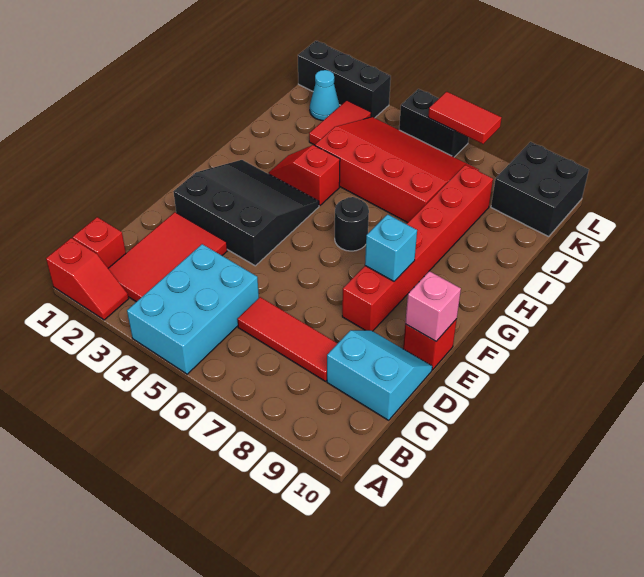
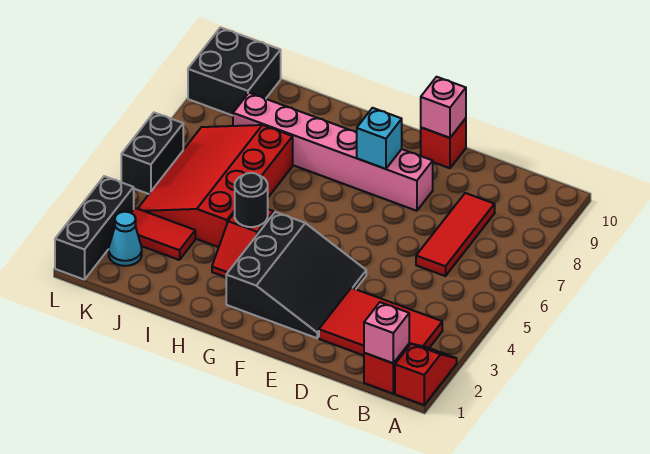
cyan 2x3 brick [127,244,259,374] -> none
none -> pink 1x1 brick [364,302,409,363]
cyan 2x2 slope [327,330,432,420] -> none
black 3x3 slope [173,160,319,266] -> black 3x3 slope turned to [226,212,366,338]
red 1x6 brick [342,165,493,331] -> pink 1x6 brick [233,93,433,211]
black 1x1 round brick [335,197,369,251] -> black 1x1 round brick moved to [235,173,268,227]
red 1x2 tile [428,92,501,144] -> none

